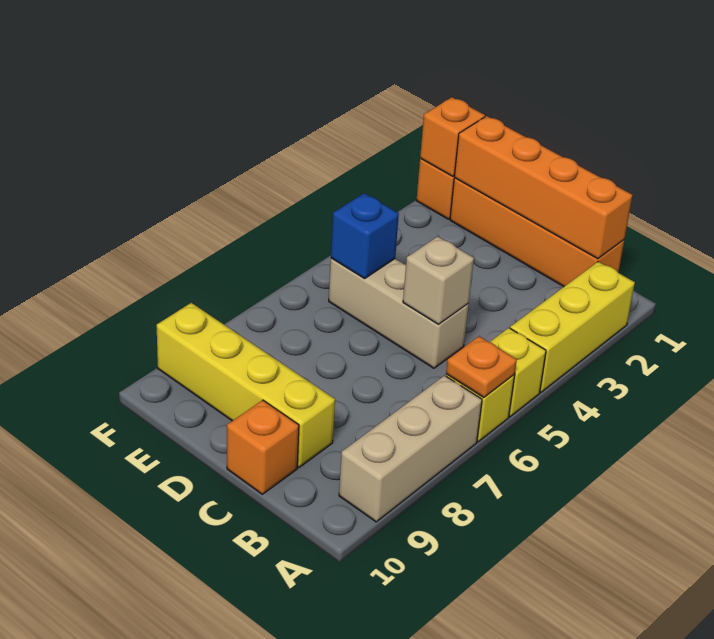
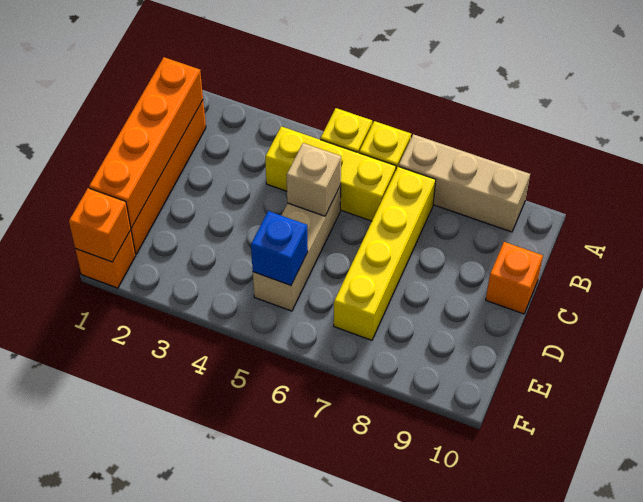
yellow 1x3 brick [510,262,635,392] -> yellow 1x3 brick moved to [265,126,396,221]
orange 1x1 plate [446,336,517,398] -> none
yellow 1x4 brick [157,303,335,467] -> yellow 1x4 brick moved to [334,166,436,340]

